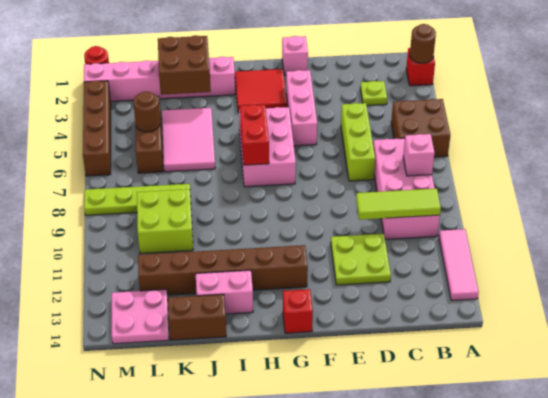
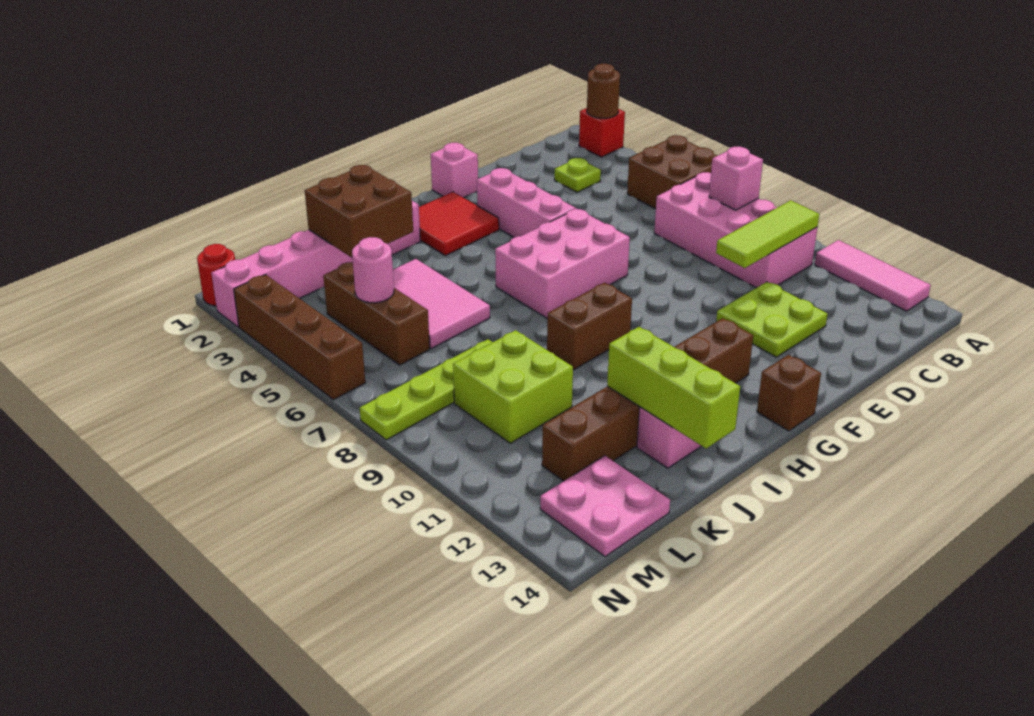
lime 1x3 brick [341,103,375,181] -> lime 1x3 brick moved to [607,327,740,449]
pink 2x3 brick [239,107,296,187] -> pink 2x3 brick turned to [495,209,630,318]
red 1x1 brick [283,289,313,333] -> brown 1x1 brick [757,355,821,431]
red 1x2 brick [240,105,269,165] -> none
brown 1x2 brick [168,294,226,340] -> brown 1x2 brick moved to [547,283,632,369]
brown 1x1 round brick [133,91,160,132] -> pink 1x1 round brick [352,237,394,303]

